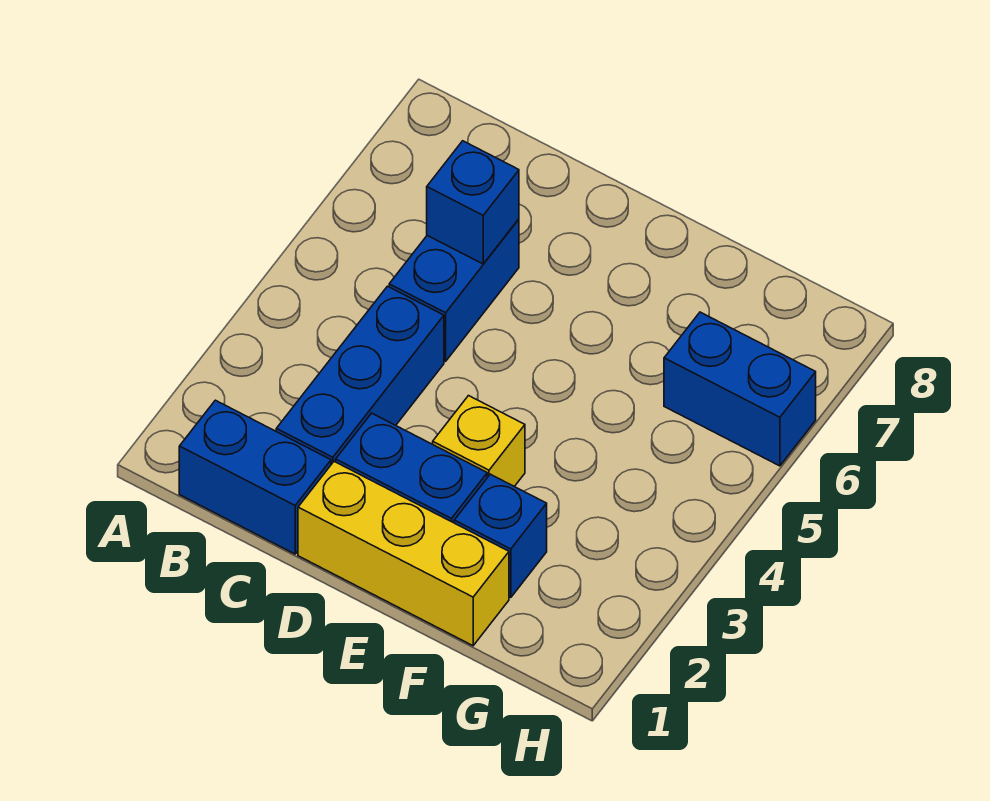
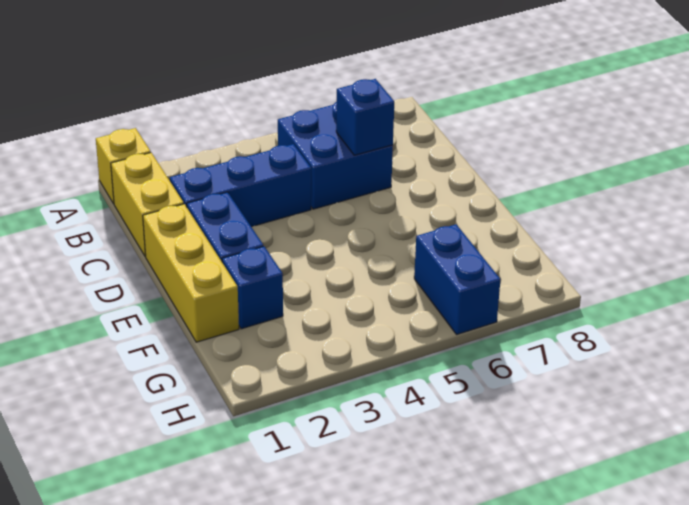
blue 1x2 brick [179,400,331,554] -> yellow 1x2 brick [111,153,184,257]
blue 1x2 brick [389,219,519,361] -> blue 2x2 brick [278,102,393,209]
yellow 1x1 brick [433,396,525,487] -> yellow 1x1 brick moved to [96,128,151,204]

